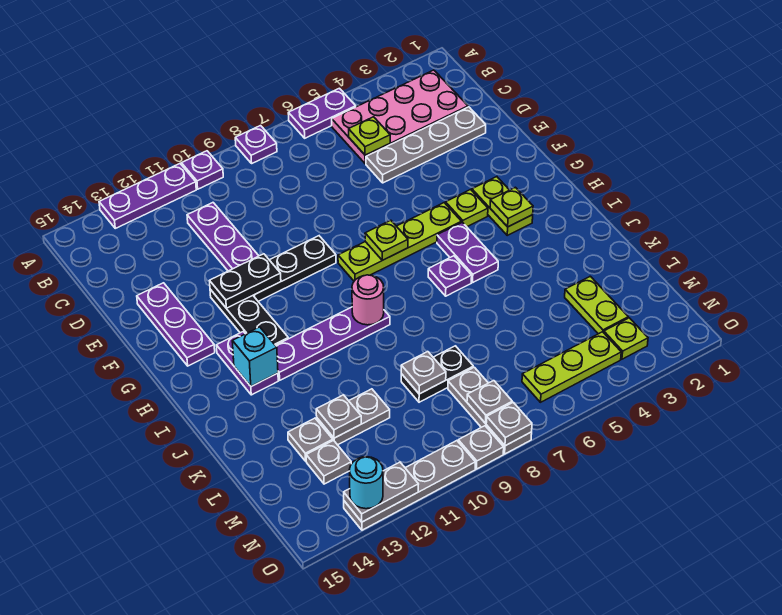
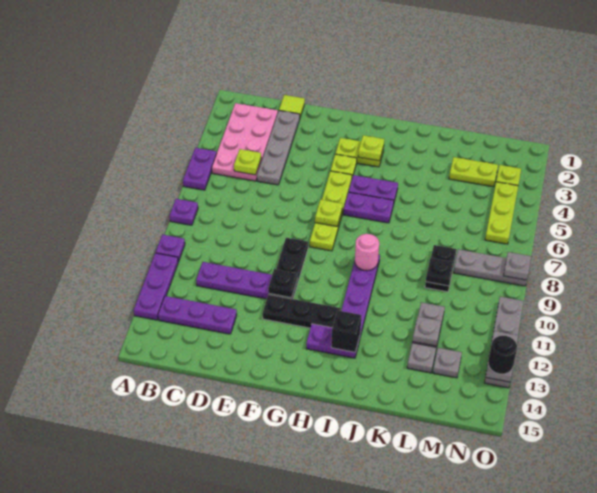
none -> lime 1x1 tile [279,95,305,117]
purple 1x3 plate [137,283,215,366] -> purple 1x3 plate moved to [158,296,237,334]
black 1x2 plate [210,254,281,308] -> black 1x1 plate [268,269,297,298]
purple 1x1 plate [428,256,472,296] -> purple 1x2 plate [343,192,394,223]
cyan 1x1 brick [232,327,278,386] -> black 1x1 brick [331,310,361,352]
grey 1x1 plate [401,352,446,394] -> black 1x1 plate [426,258,454,286]
grey 1x1 plate [467,381,512,423] -> none
grey 1x1 plate [458,426,504,469] -> none
cyan 1x1 round brick [349,457,383,509] -> black 1x1 round brick [488,336,517,374]

